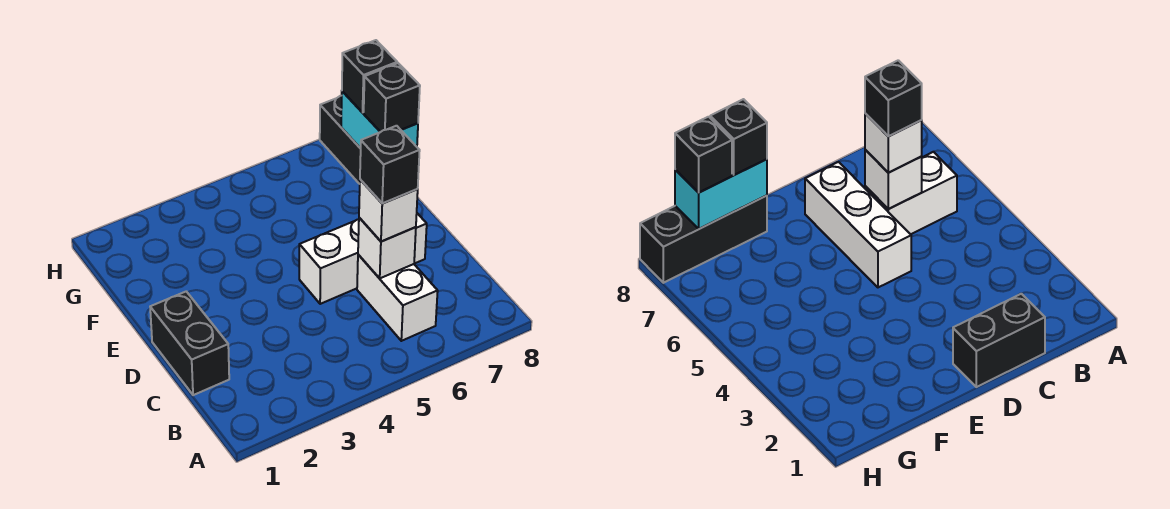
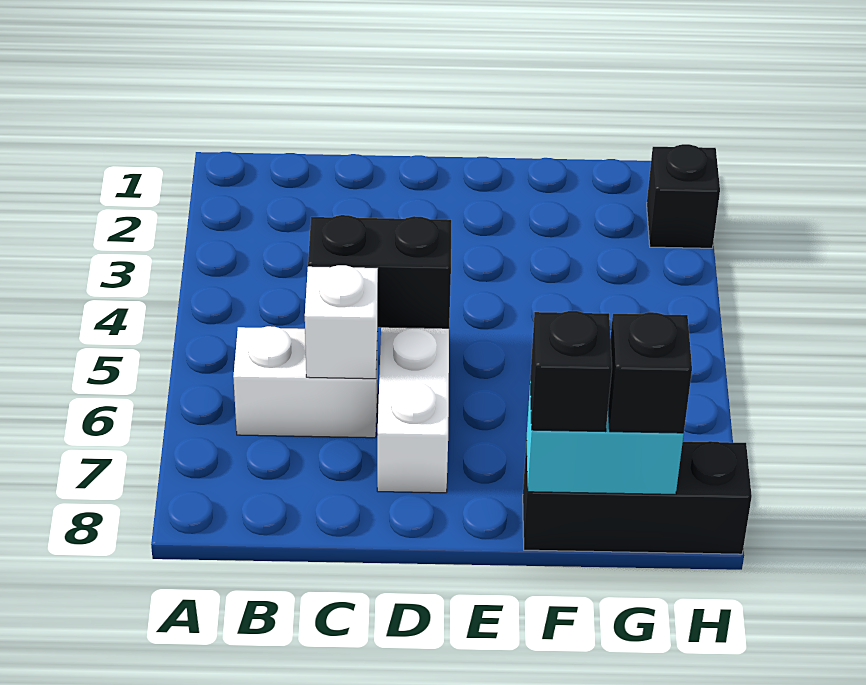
black 1x2 brick [150,292,229,395] -> black 1x2 brick moved to [308,215,451,328]
white 1x1 brick [359,179,418,242] -> none
black 1x1 brick [360,126,420,203] -> black 1x1 brick moved to [647,144,720,248]

